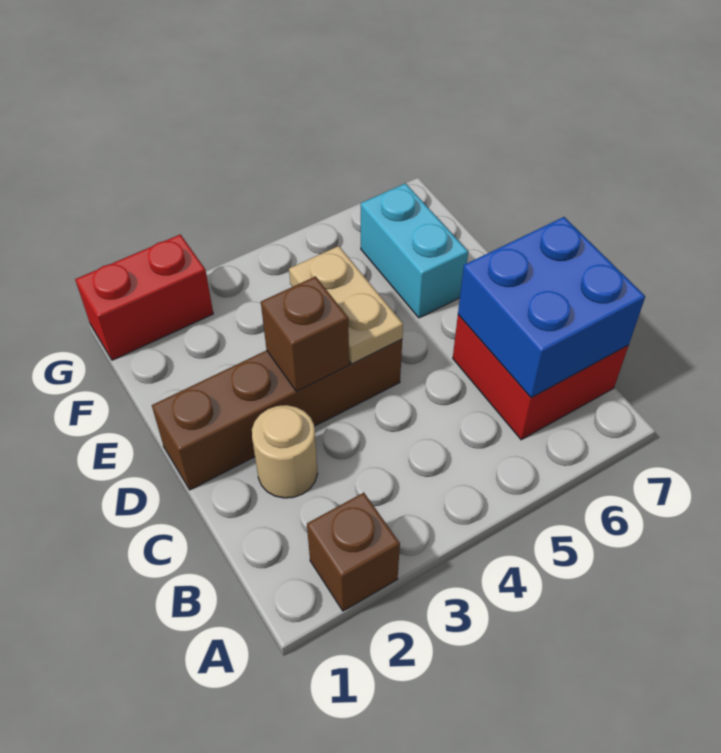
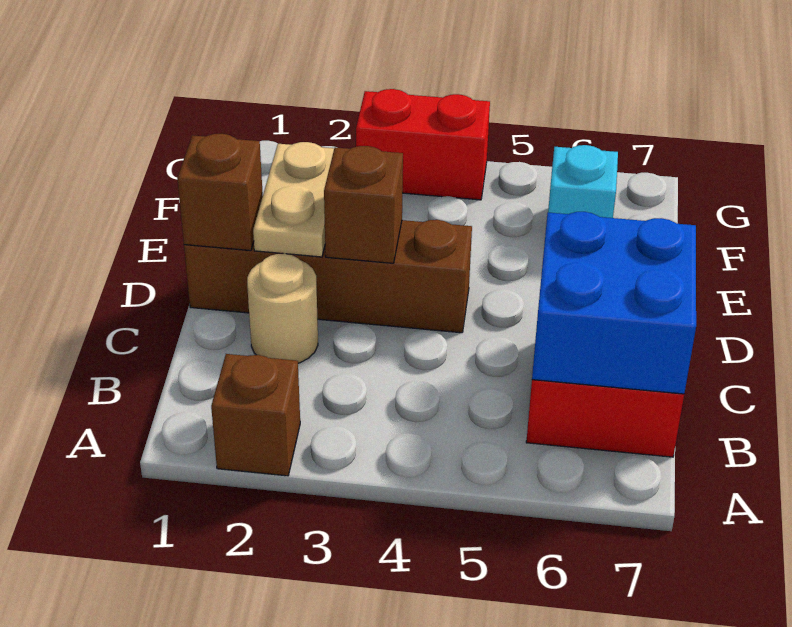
none -> brown 1x1 brick [177,134,263,251]
tan 1x2 plate [289,246,403,364] -> tan 1x2 plate moved to [253,142,334,257]
cyan 1x2 brick [361,183,468,318] -> cyan 1x1 brick [548,145,618,218]
red 1x2 brick [75,234,213,360] -> red 1x2 brick moved to [356,89,490,200]

